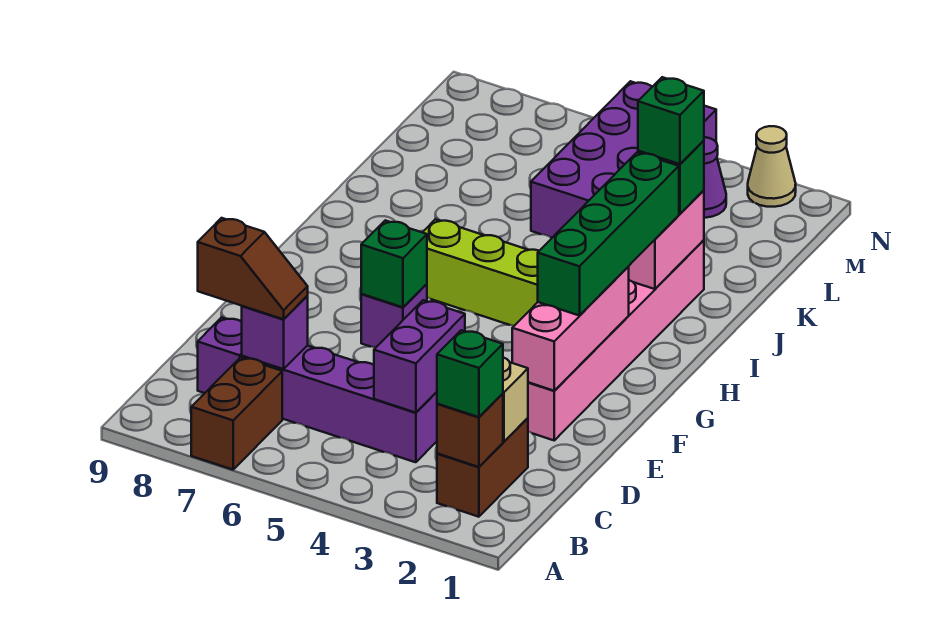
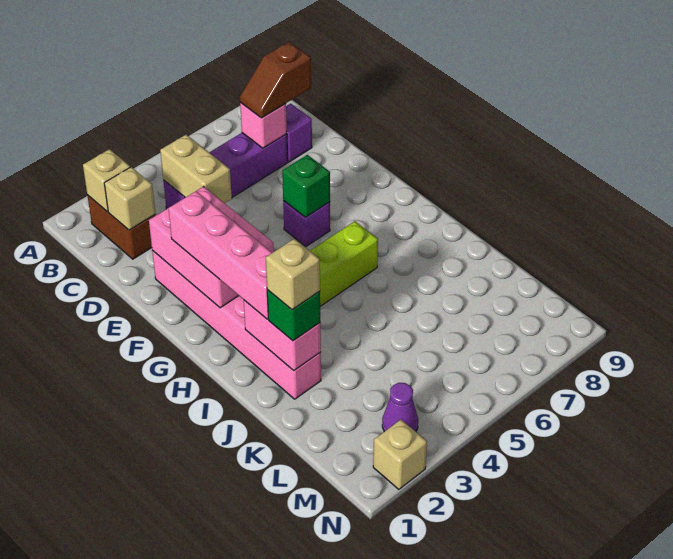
brown 1x2 brick [191,357,282,470] -> none
brown 1x1 brick [437,394,503,467] -> tan 1x1 brick [83,149,130,212]
green 1x1 brick [437,330,503,417] -> none
purple 1x2 brick [374,300,465,413] -> tan 1x2 brick [160,135,232,203]
purple 1x1 brick [242,296,308,369] -> pink 1x1 brick [240,103,287,148]
pink 1x3 brick [512,267,629,391] -> pink 2x3 brick [149,187,274,308]
green 1x4 brick [538,152,679,316] -> pink 1x4 brick [168,191,272,319]
green 1x1 brick [638,77,704,164] -> tan 1x1 brick [266,239,320,310]
purple 2x4 brick [531,81,716,238] -> none
tan 1x1 cone [748,126,796,207] -> tan 1x1 brick [373,420,427,489]

